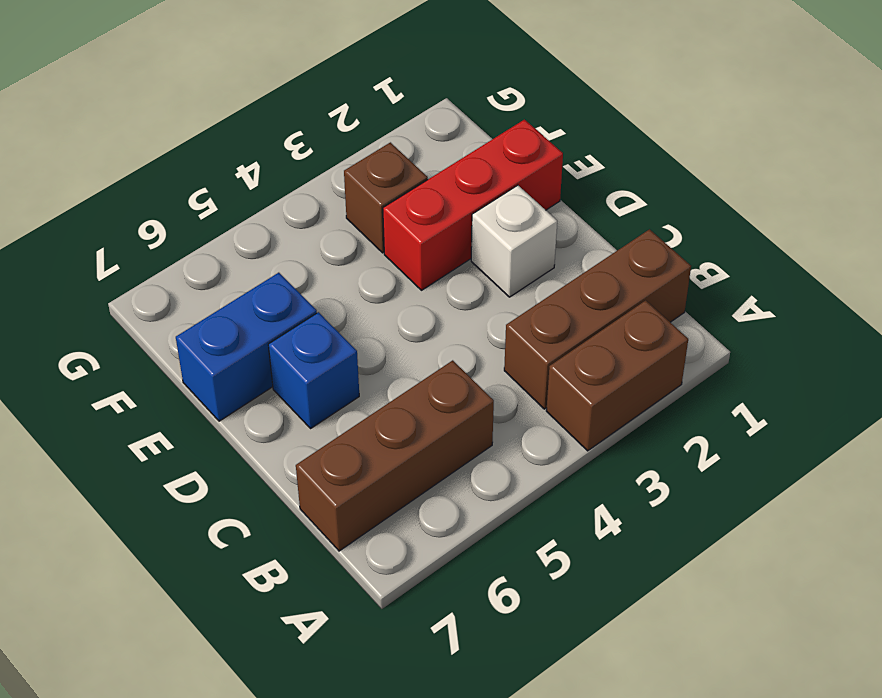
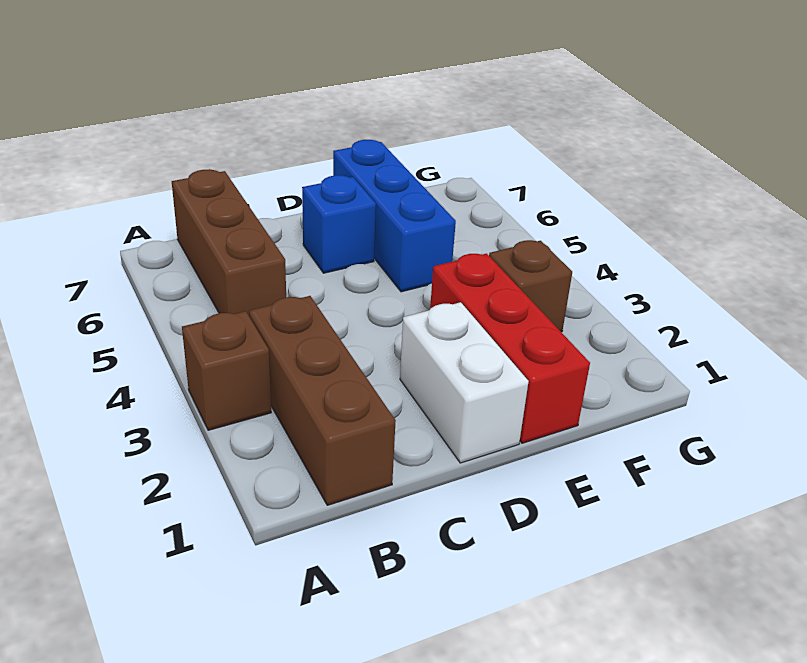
brown 1x2 brick [546,300,688,451] -> brown 1x1 brick [182,311,271,430]
white 1x1 brick [471,185,557,297] -> white 1x2 brick [400,302,529,463]
blue 1x2 brick [176,273,317,421] -> blue 1x3 brick [333,140,456,292]

